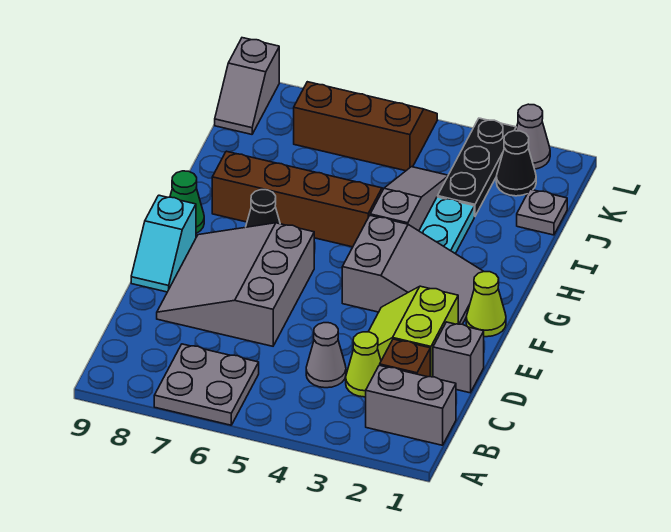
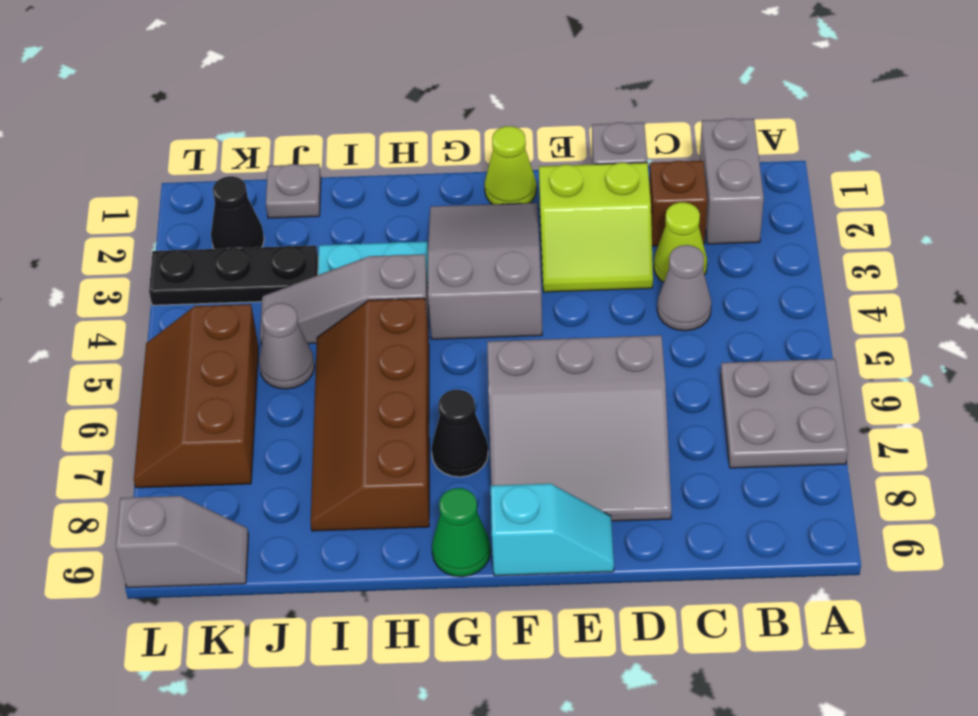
grey 1x1 cone [516,104,550,169] -> grey 1x1 cone moved to [259,303,314,389]

